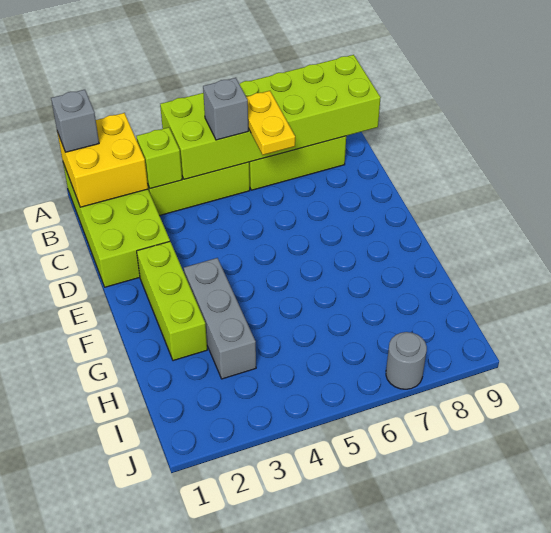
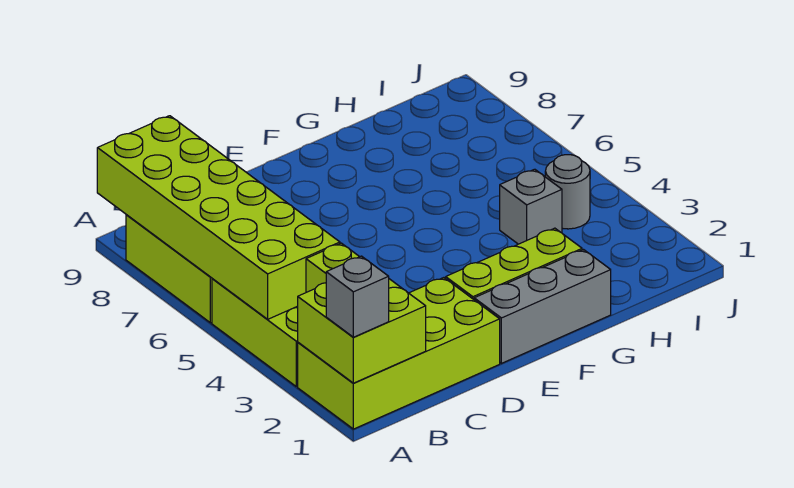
yellow 2x2 brick [57,113,148,207] -> lime 2x2 brick [298,279,426,383]
grey 1x1 brick [203,78,248,140] -> grey 1x1 brick moved to [500,169,562,244]
yellow 1x2 plate [246,91,295,155] -> none
grey 1x3 brick [184,258,256,379] -> grey 1x3 brick moved to [474,250,611,363]
grey 1x1 round brick [386,332,427,389] -> grey 1x1 round brick moved to [545,155,590,229]

